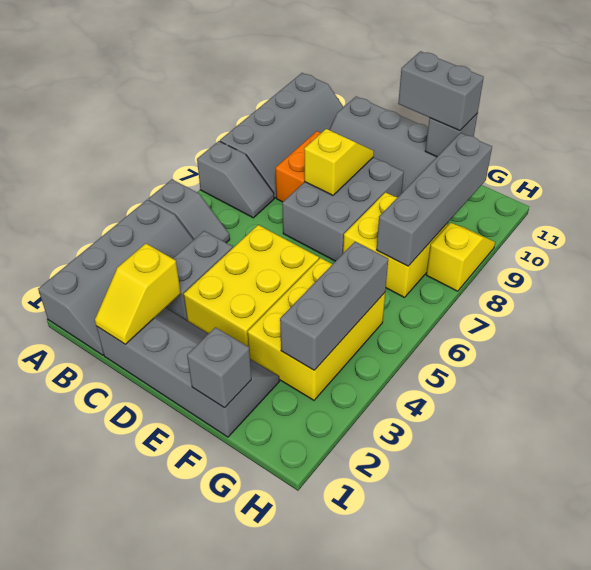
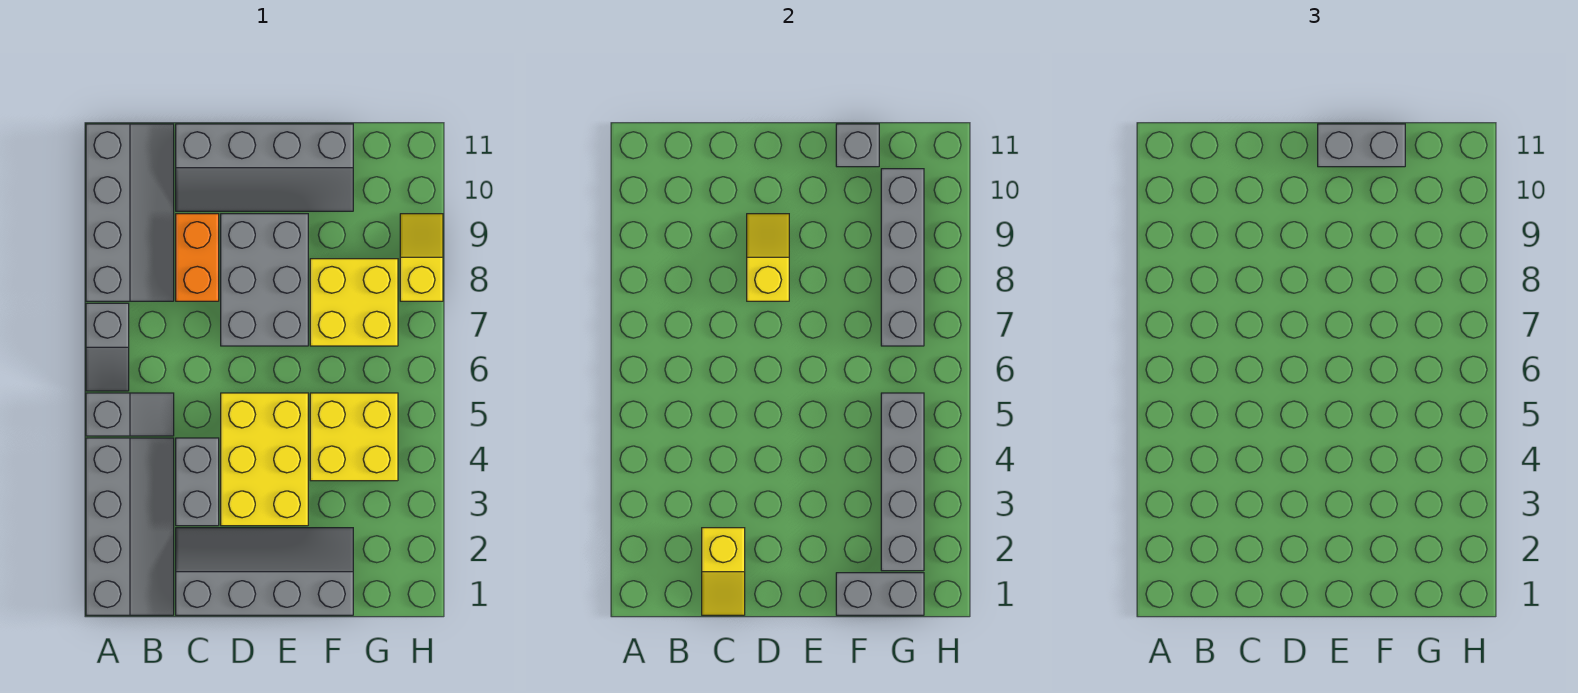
grey 1x2 slope [197,141,274,218] -> grey 1x2 slope turned to [86,303,129,391]
grey 1x1 brick [187,327,251,408] -> grey 1x2 brick [836,573,924,615]
yellow 2x3 brick [248,258,385,400] -> yellow 2x2 brick [310,393,398,481]
grey 1x3 brick [280,242,388,370] -> grey 1x4 brick [881,393,924,571]

